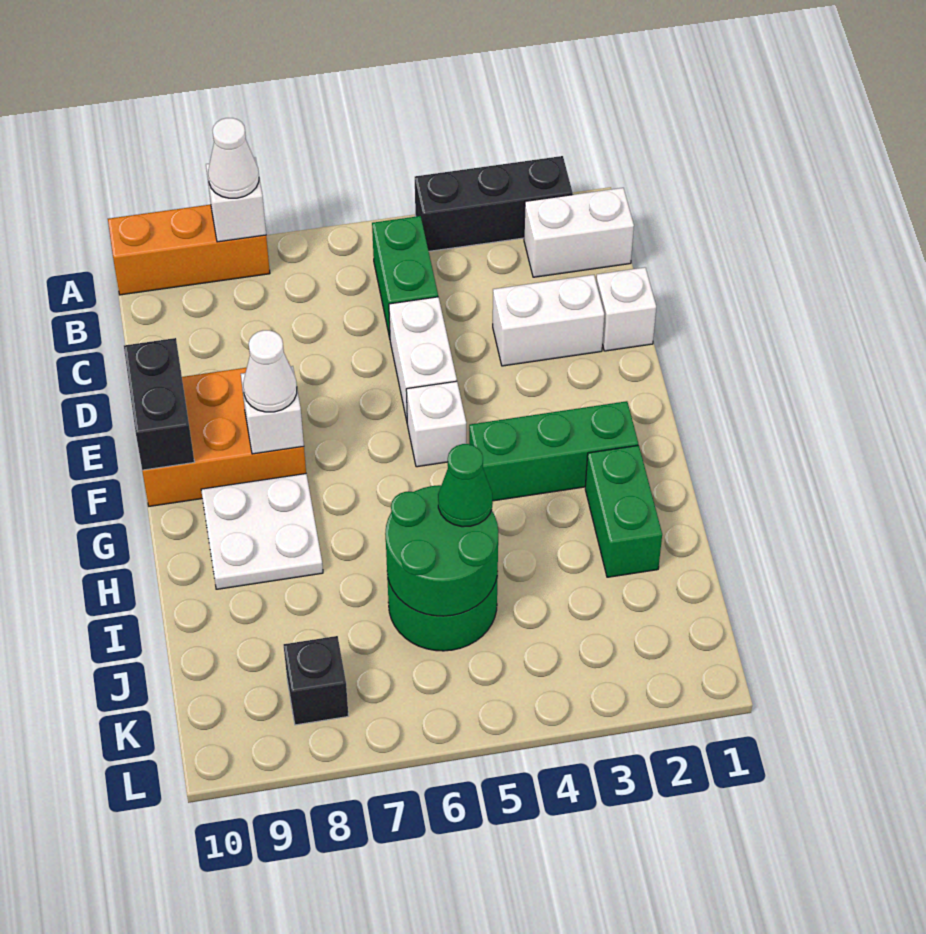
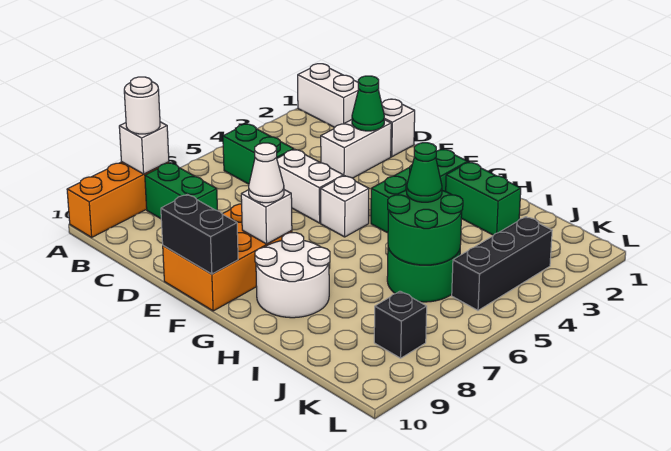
black 1x3 brick [415,156,573,251] -> black 1x3 brick moved to [452,217,552,310]
white 1x1 cone [208,118,259,198] -> white 1x1 round brick [124,77,160,134]
white 1x2 brick [524,188,634,277] -> white 1x2 brick turned to [298,64,359,127]
none -> green 1x2 brick [145,163,217,219]
none -> green 1x1 cone [352,76,384,131]
white 2x2 plate [201,474,323,589] -> white 2x2 round brick [255,233,330,318]

